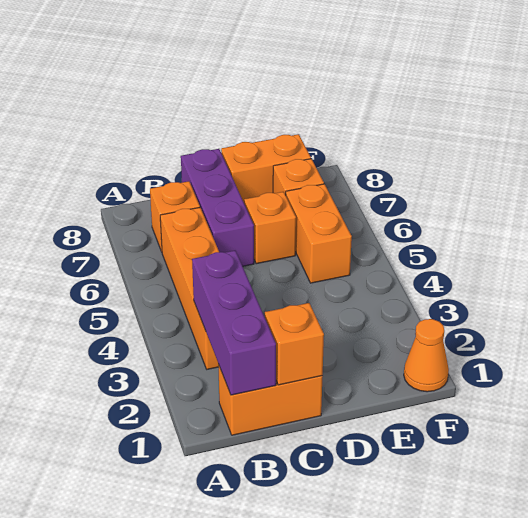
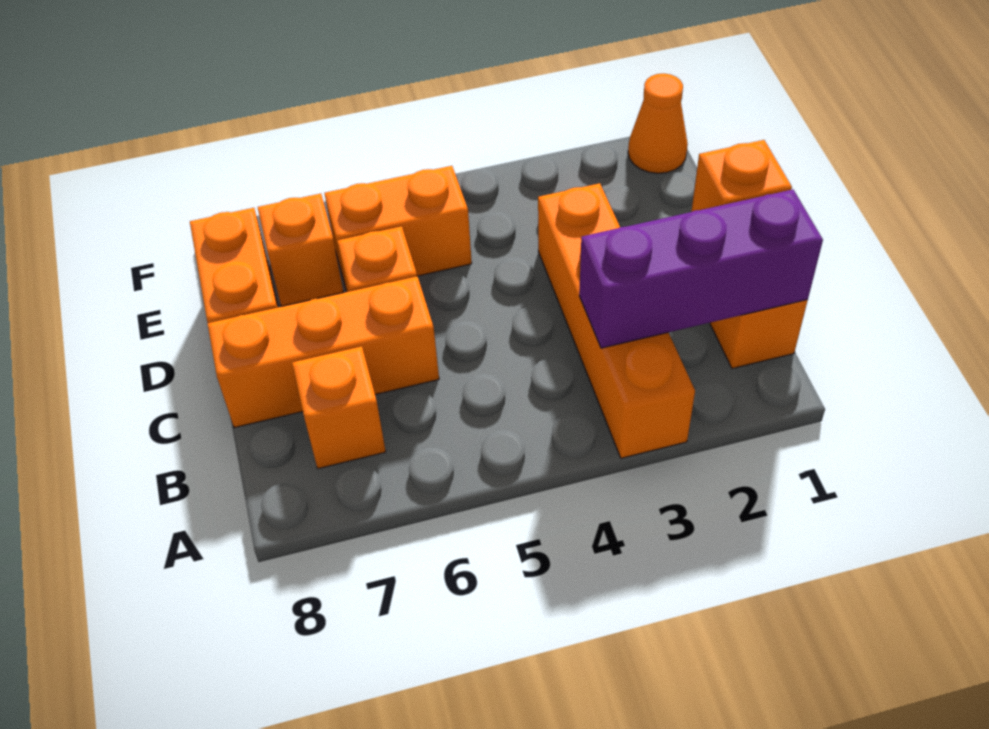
orange 1x4 brick [160,208,219,369] -> orange 1x4 brick turned to [538,183,695,458]
purple 1x3 brick [181,149,254,266] -> orange 1x3 brick [208,276,439,428]

